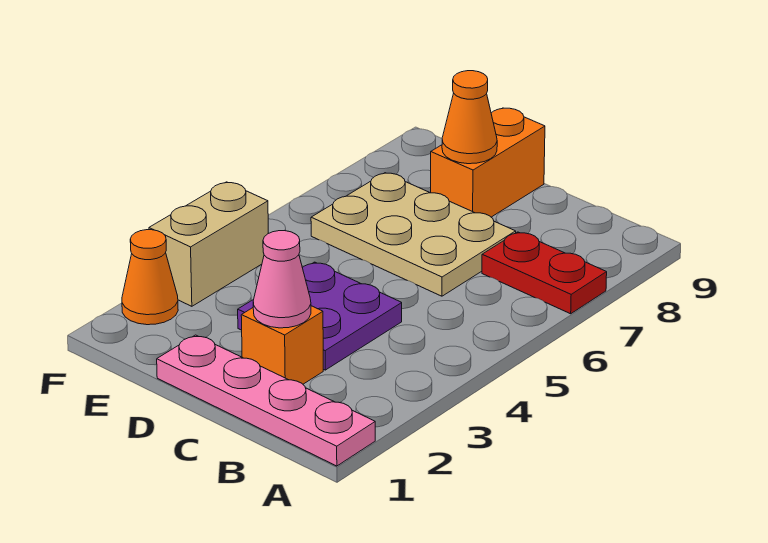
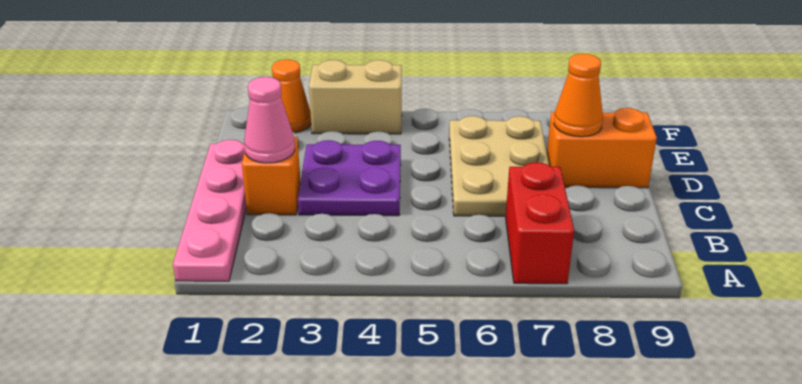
red 1x2 plate [482,232,607,314] -> red 1x2 brick [506,162,574,284]

